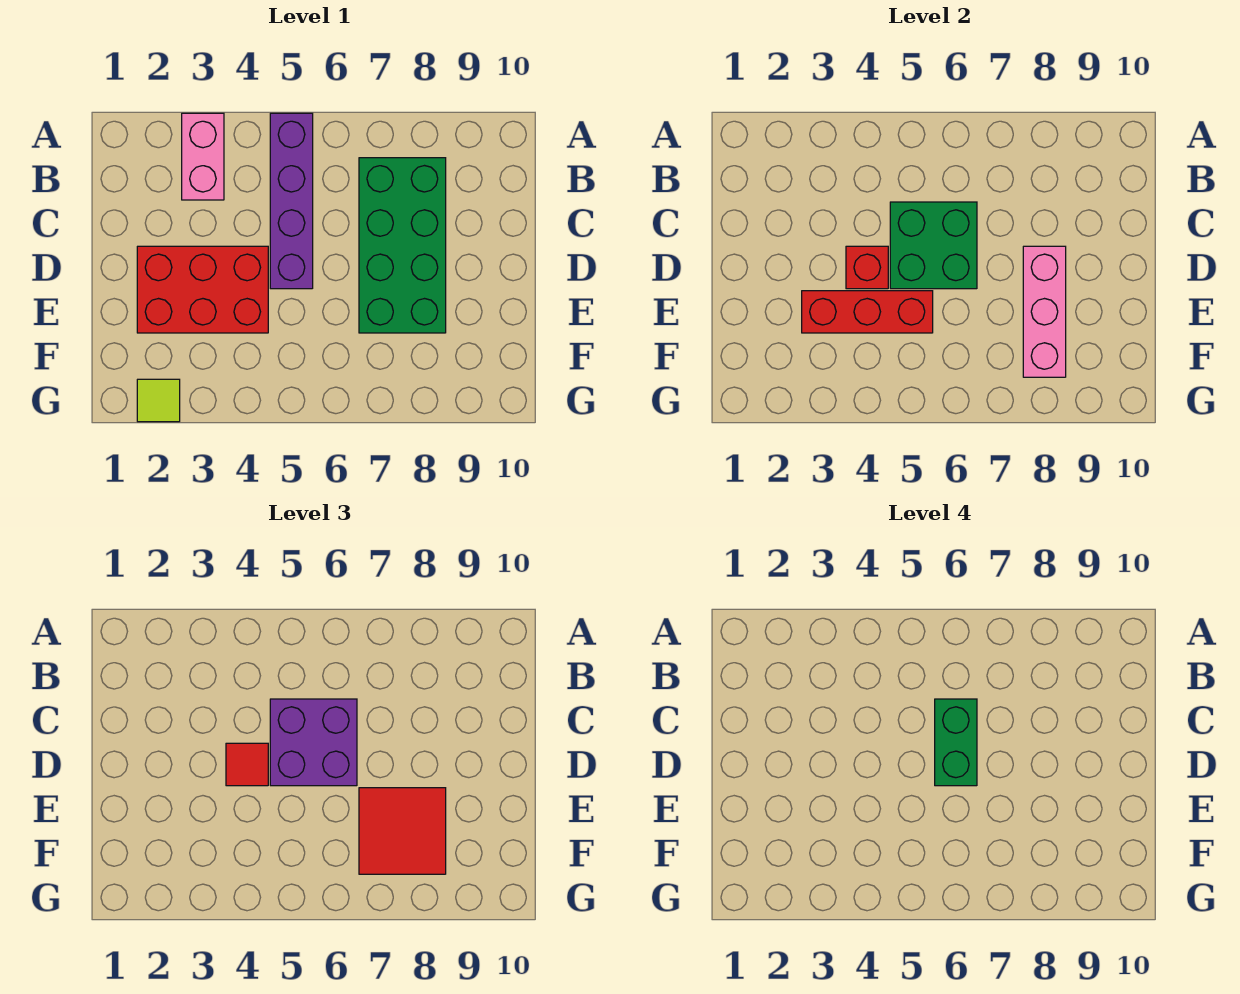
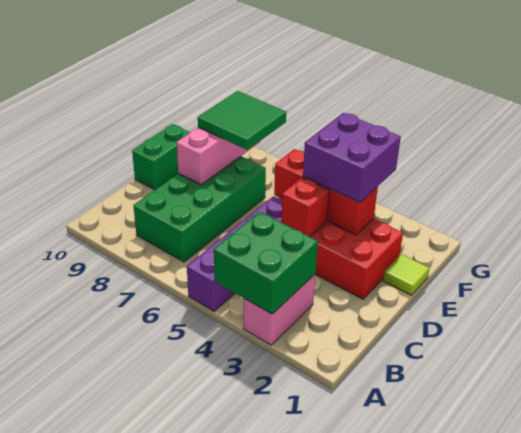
green 2x2 brick [890,202,977,289] -> green 2x2 brick moved to [214,212,318,314]
purple 2x2 brick [270,699,357,786] -> purple 2x2 brick moved to [303,113,401,203]
green 1x2 brick [935,699,977,786] -> green 1x2 brick moved to [132,124,190,190]
red 1x1 tile [226,743,268,786] -> none
red 2x2 tile [359,788,446,874] -> green 2x2 tile [198,91,286,150]
lime 1x1 tile [137,379,180,422] -> lime 1x1 tile moved to [383,254,430,295]

